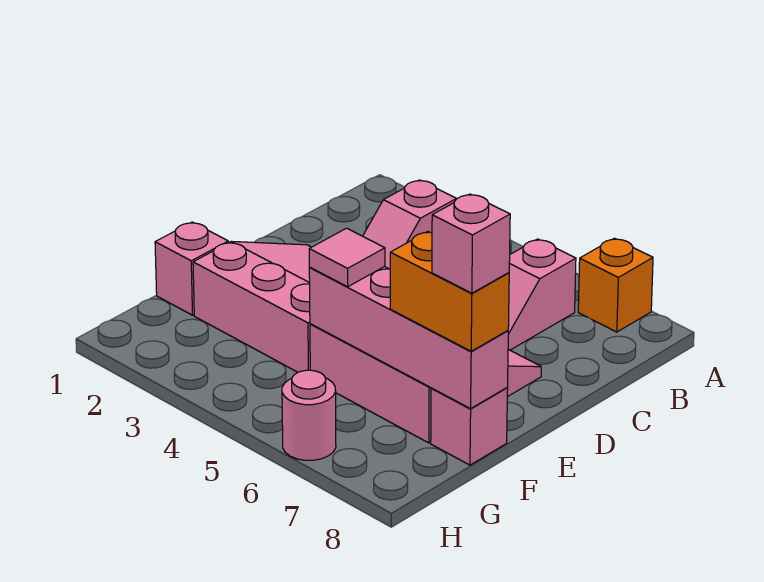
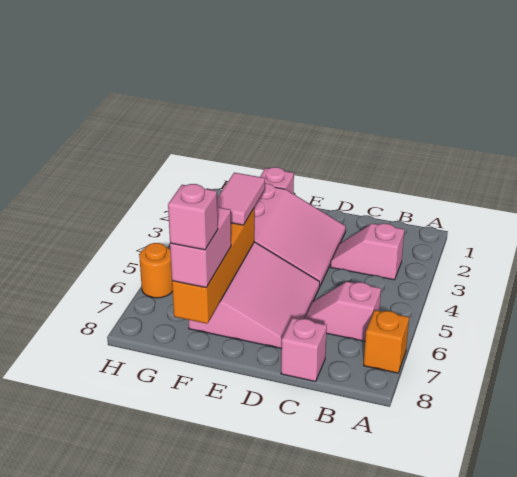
pink 1x4 brick [309,267,508,409] -> orange 1x4 brick [172,209,254,324]
pink 1x1 tile [309,228,385,287] -> pink 1x2 tile [217,173,265,225]
orange 1x2 brick [390,232,509,351] -> pink 1x2 brick [170,207,231,288]
pink 1x1 brick [431,388,508,465] -> pink 1x1 brick moved to [281,318,327,382]
pink 1x1 round brick [282,370,336,460] -> orange 1x1 round brick [139,243,173,298]

